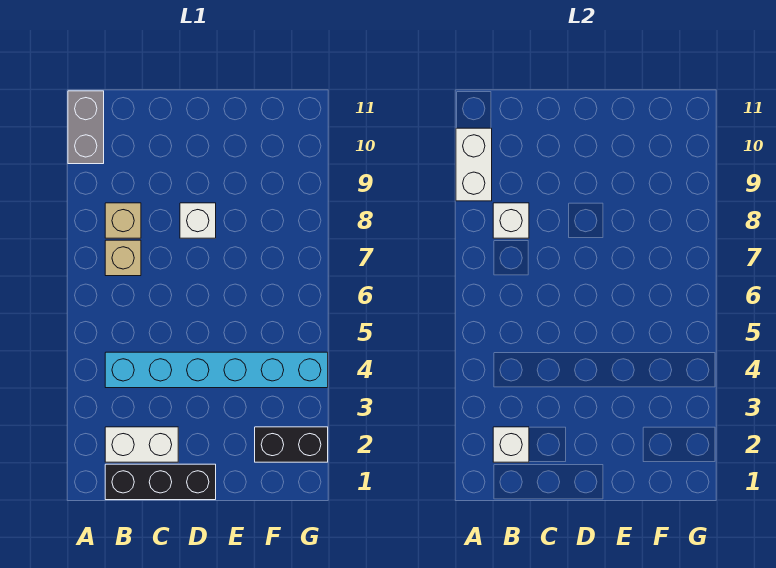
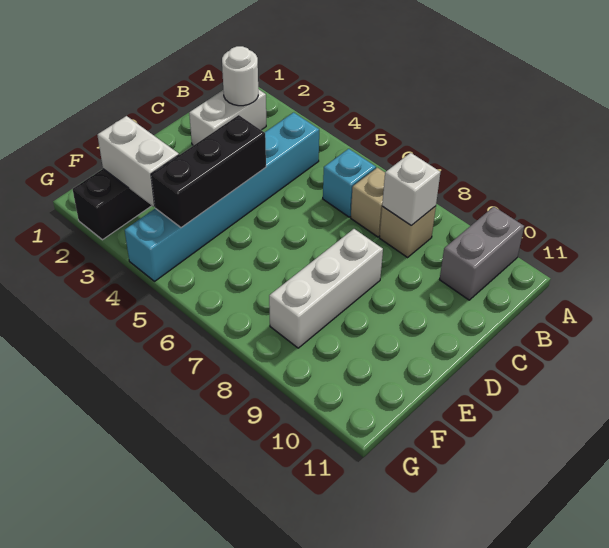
white 1x2 brick [456,128,492,201] -> white 1x2 brick moved to [98,116,179,207]
grey 1x2 brick [68,91,104,164] -> grey 1x2 brick turned to [440,207,524,300]
black 1x3 brick [105,464,216,500] -> black 1x3 brick moved to [151,115,266,228]
white 1x1 brick [493,427,529,462] -> white 1x1 round brick [222,46,258,106]
none -> cyan 1x1 brick [323,149,376,217]
white 1x1 brick [180,203,216,238] -> white 1x3 brick [269,229,383,348]

